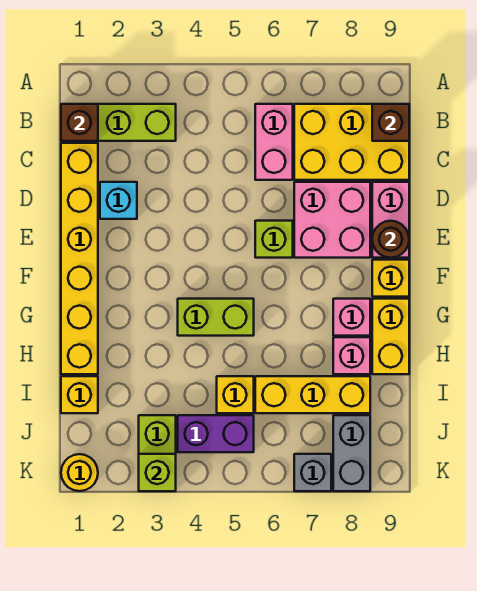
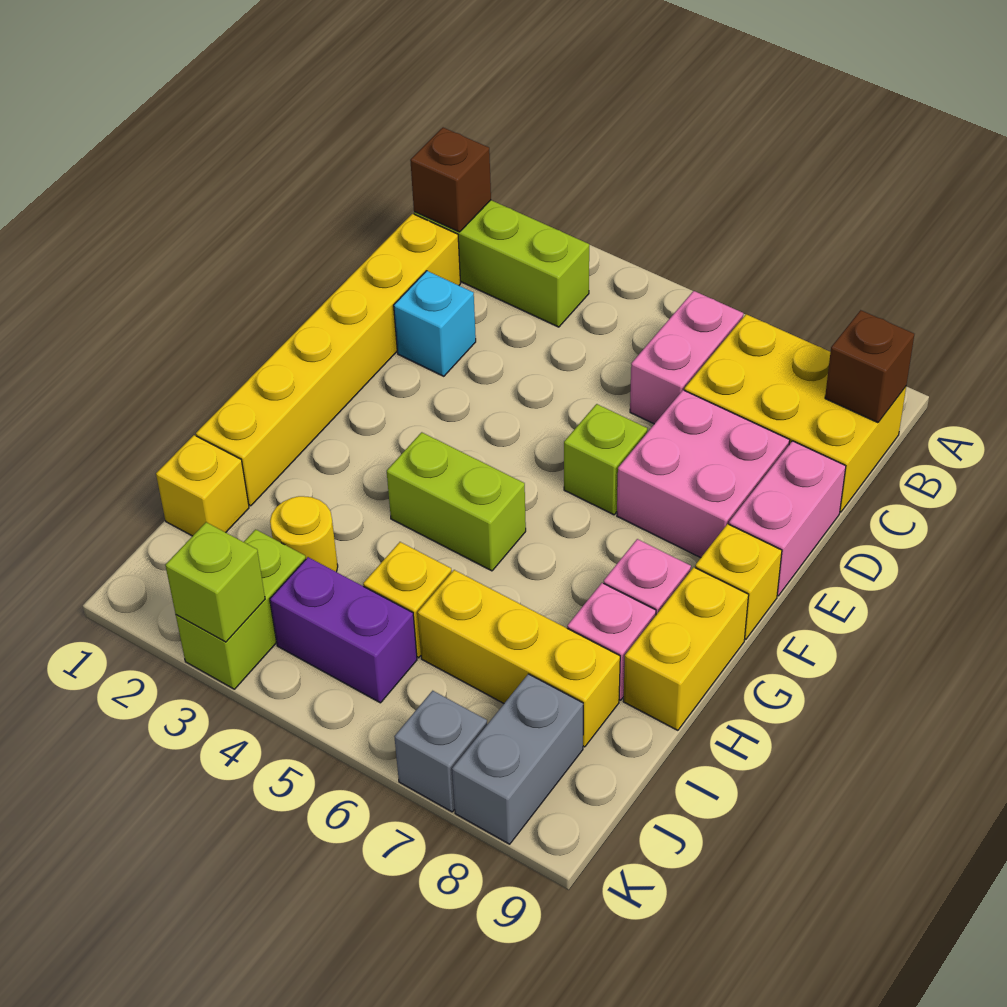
brown 1x1 round brick [372,221,409,258] -> none
yellow 1x1 round brick [61,454,98,491] -> yellow 1x1 round brick moved to [270,496,338,572]

